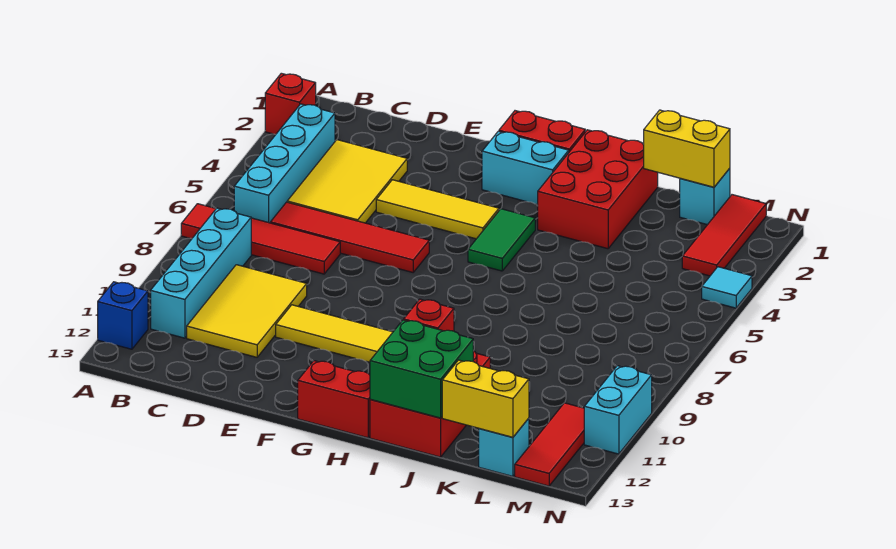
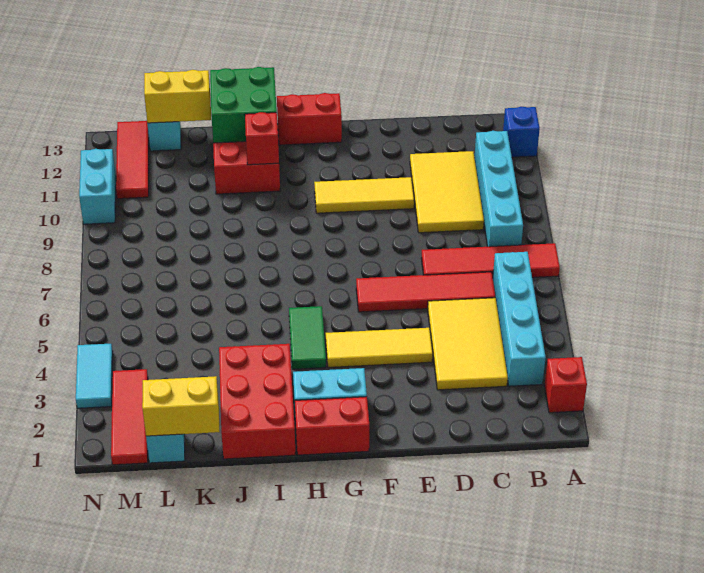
cyan 1x1 tile [702,267,752,308] -> cyan 1x2 tile [76,344,113,408]

